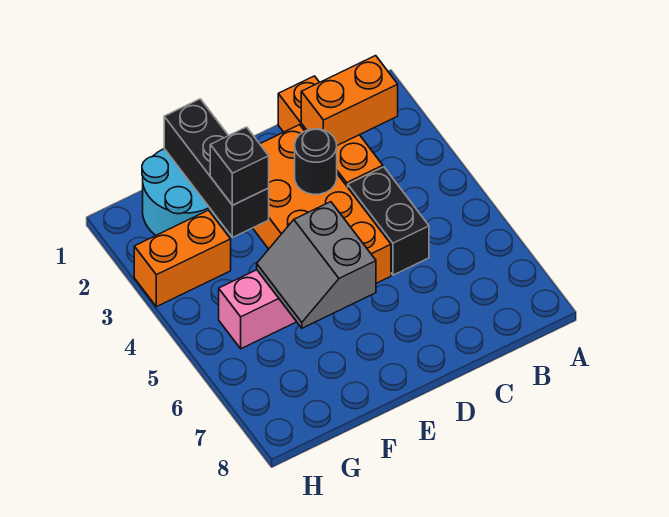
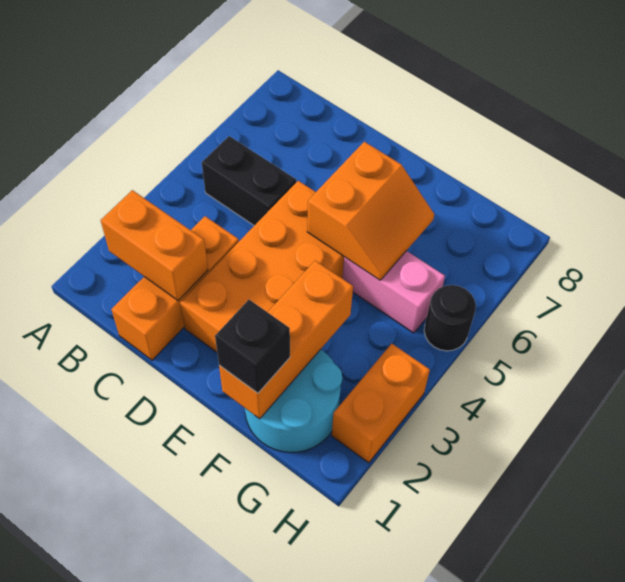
black 1x2 brick [348,167,429,275] -> black 1x2 brick turned to [202,136,296,226]
black 1x1 round brick [295,129,337,194] -> black 1x1 round brick moved to [424,285,476,351]
grey 2x2 slope [257,202,376,328] -> orange 2x2 slope [307,142,434,280]
black 1x3 brick [164,99,269,238] -> orange 1x3 brick [219,261,353,419]
black 1x1 brick [210,127,269,205] -> black 1x1 brick moved to [215,300,290,393]
orange 1x2 brick [134,210,231,307] -> orange 1x2 brick turned to [332,343,430,463]

